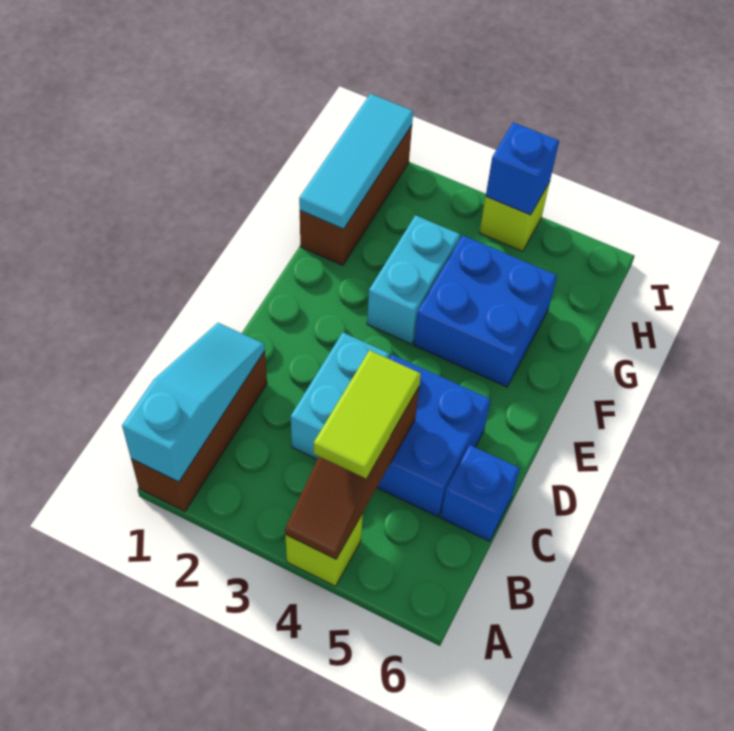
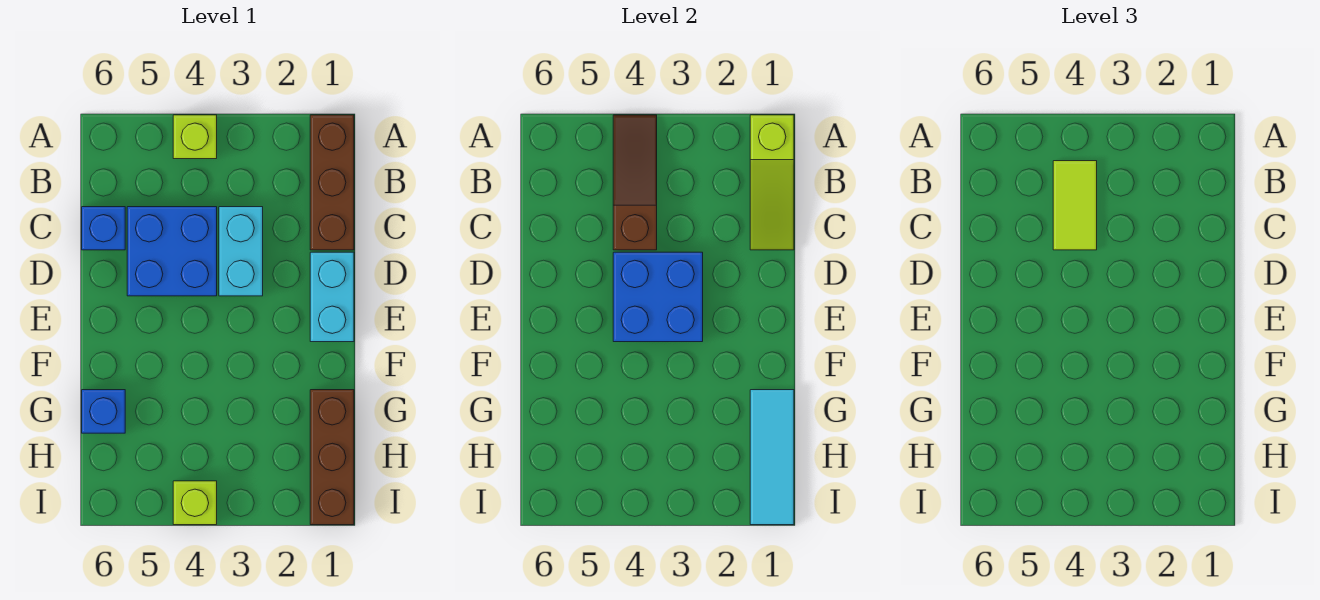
cyan 1x3 slope [122,323,265,482] -> lime 1x3 slope [750,115,794,250]
cyan 1x2 brick [367,215,460,344] -> cyan 1x2 brick moved to [310,252,354,342]
blue 2x2 brick [414,236,557,387] -> blue 2x2 brick moved to [613,252,703,342]
blue 1x1 brick [486,122,559,215] -> blue 1x1 brick moved to [82,390,125,433]

